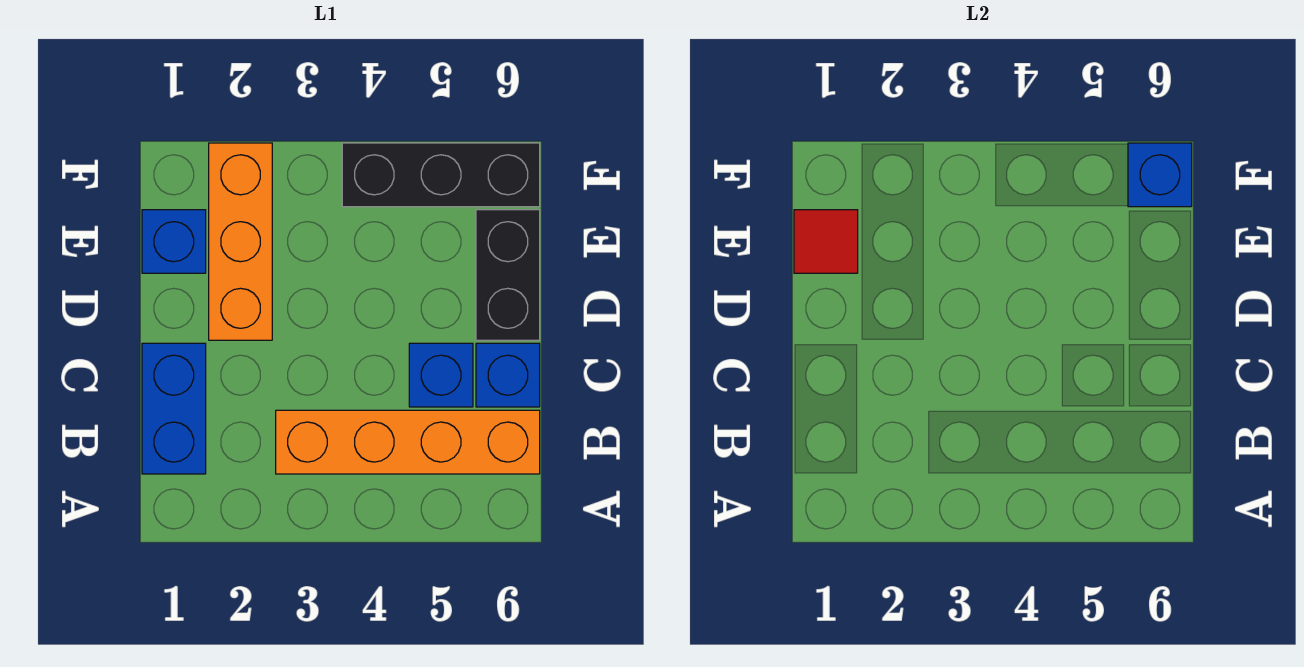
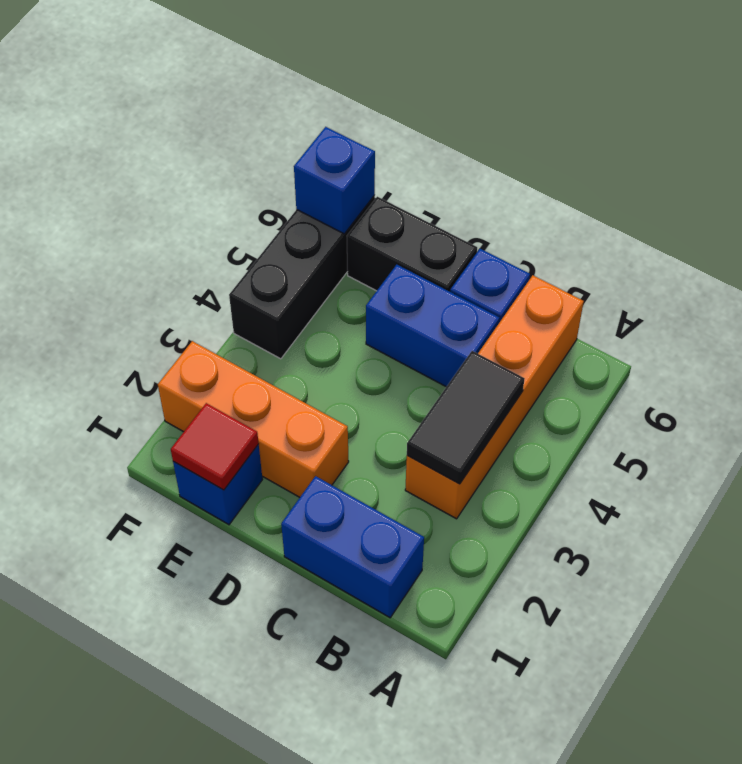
none -> black 1x2 tile [407,351,525,484]
blue 1x1 brick [409,343,473,407] -> blue 1x2 brick [366,265,499,387]

